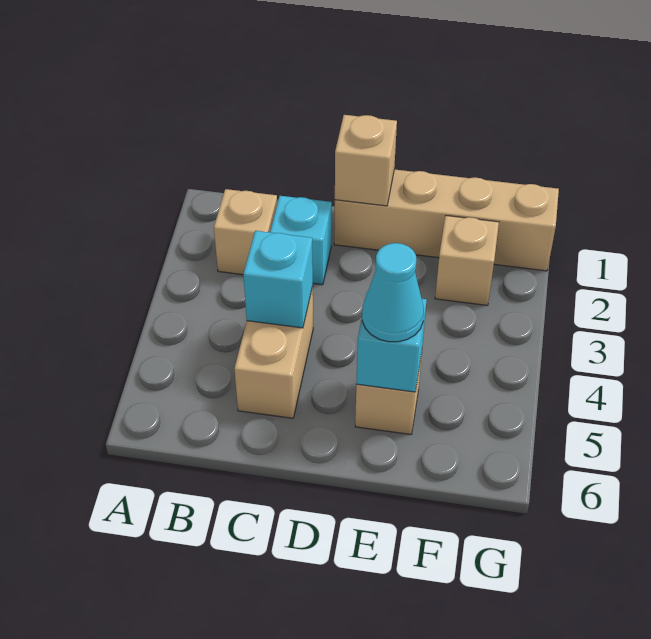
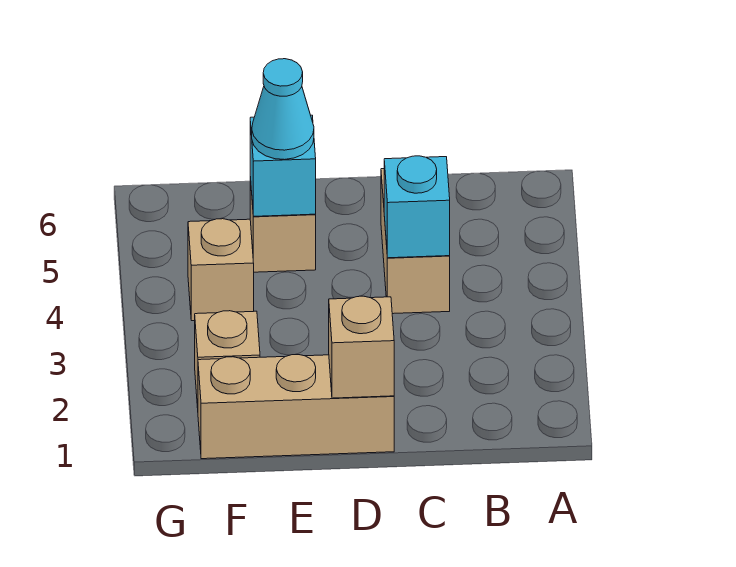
tan 1x1 brick [214,189,277,275] -> tan 1x1 brick moved to [188,219,254,321]
cyan 1x1 brick [270,196,332,285] -> none
tan 1x4 brick [334,169,559,271] -> tan 1x3 brick [198,355,394,459]

